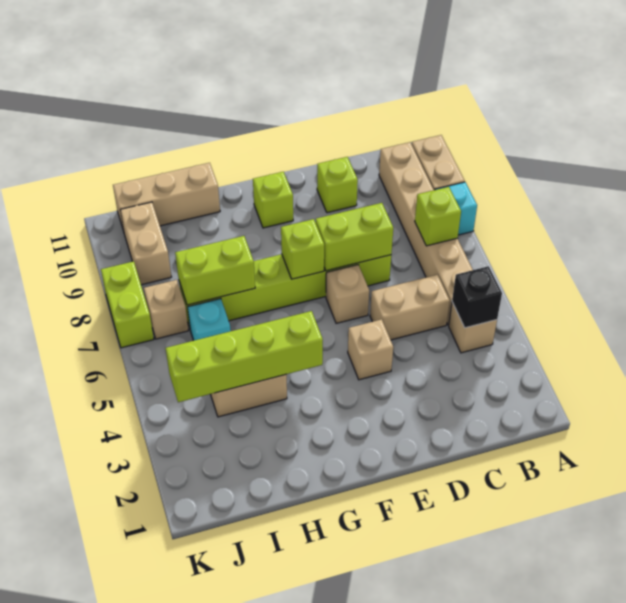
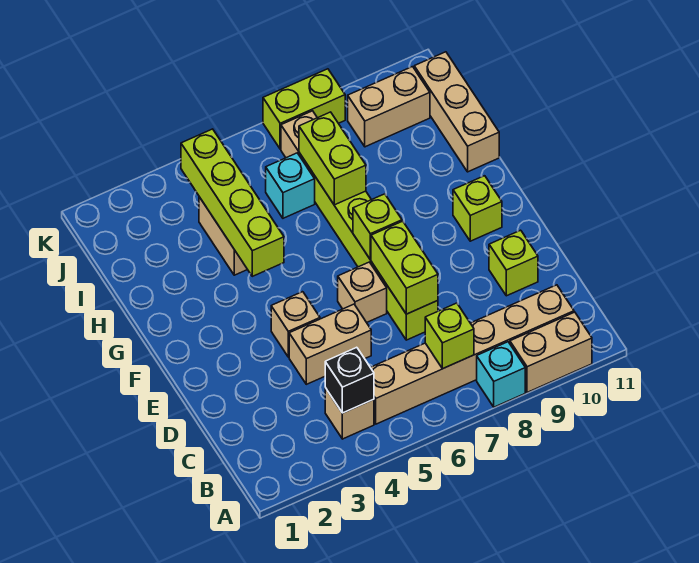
tan 1x2 brick [370,275,450,340] -> tan 1x2 brick turned to [289,304,371,384]

